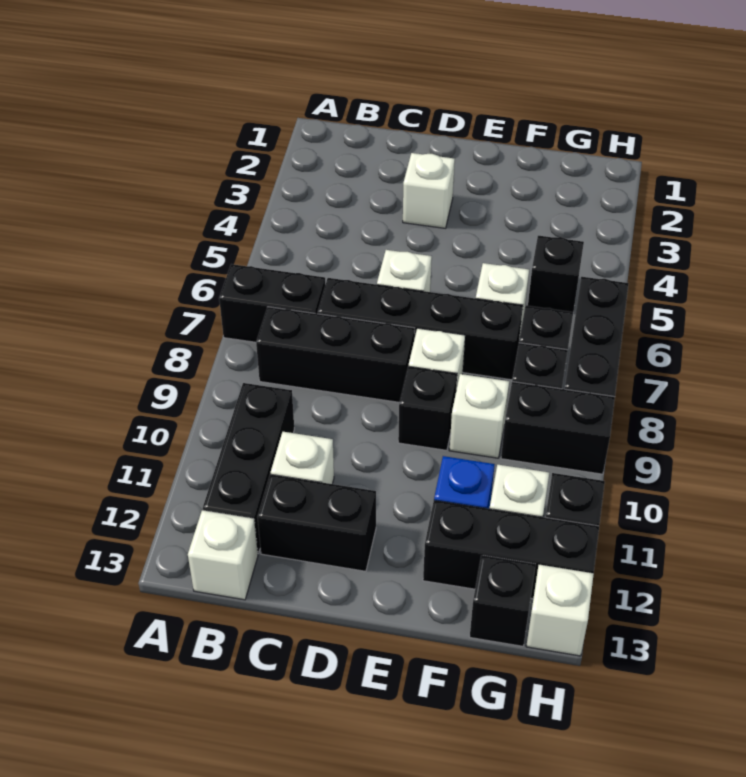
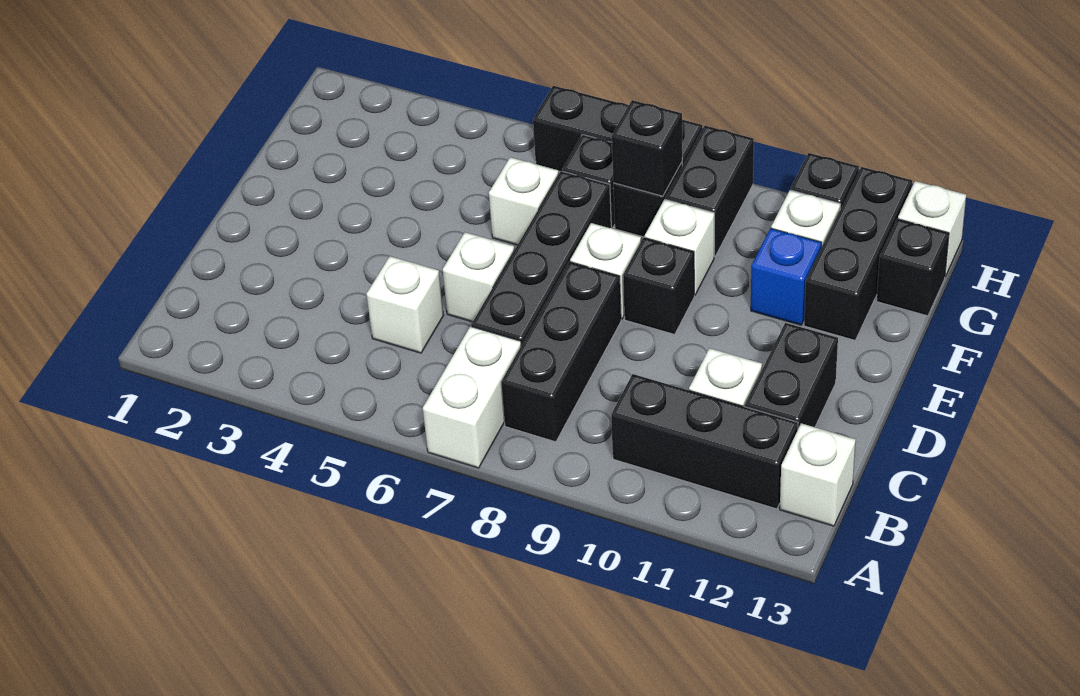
black 1x2 brick [219,264,325,342] -> white 1x2 brick [423,326,521,468]
white 1x1 brick [403,153,455,228] -> white 1x1 brick moved to [366,256,444,353]
black 1x1 brick [528,236,584,312] -> black 1x1 brick moved to [612,100,682,196]

